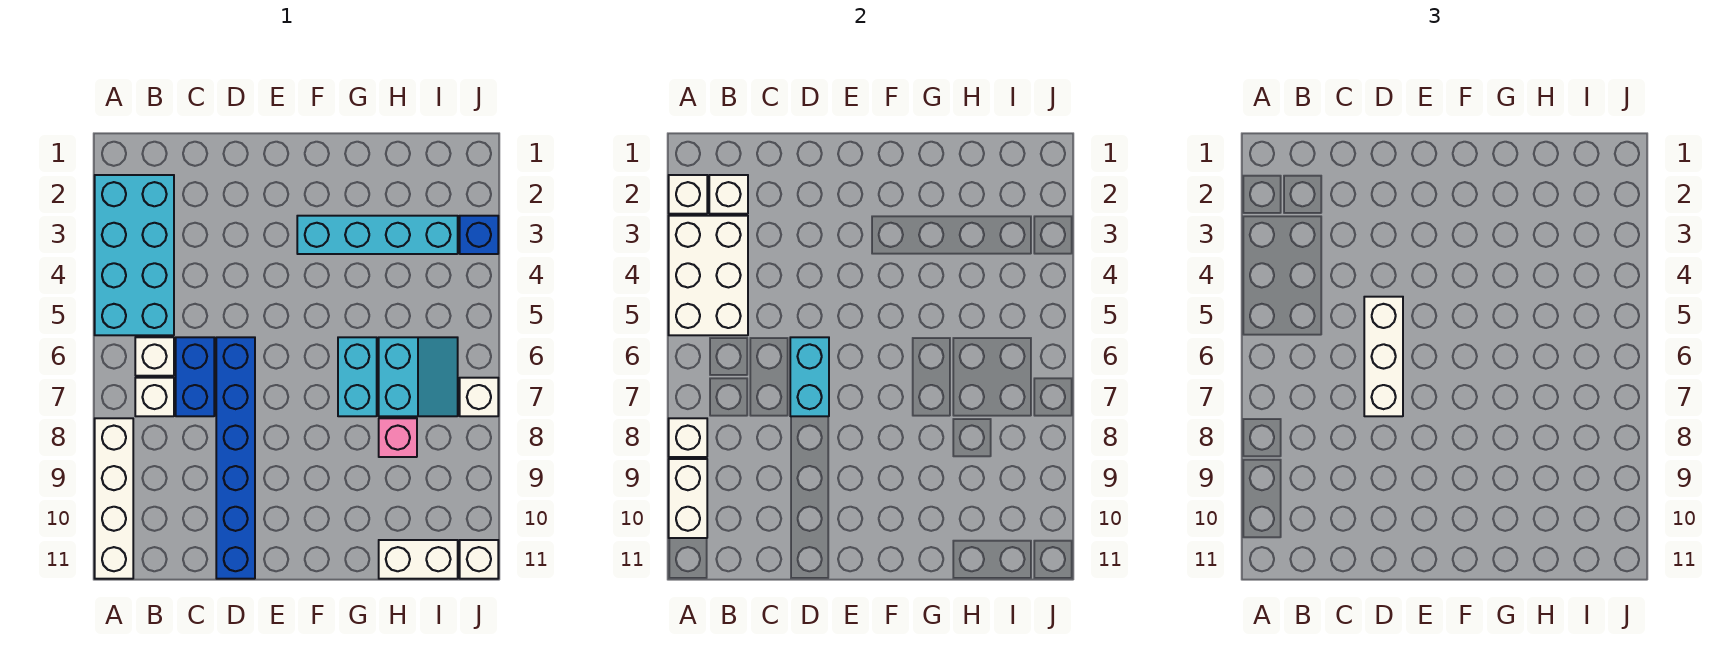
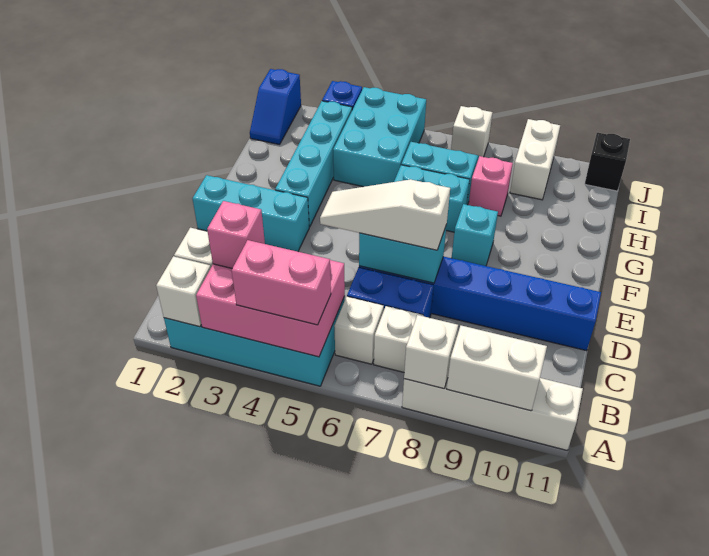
white 2x3 brick [669,216,748,335] -> pink 2x3 brick [196,260,345,357]
none -> pink 1x2 brick [232,240,331,325]
none -> pink 1x1 brick [207,201,265,268]
white 1x3 brick [1364,297,1403,416] -> white 1x3 slope [320,180,450,250]
none -> cyan 1x3 brick [192,175,309,252]
none -> cyan 1x1 brick [452,204,498,266]
none -> cyan 2x3 brick [333,87,426,187]
white 1x2 brick [379,540,458,579] -> white 1x2 brick moved to [510,119,560,200]
none -> blue 1x2 slope [250,69,301,145]
white 1x1 brick [460,540,498,579] -> black 1x1 brick [585,133,630,191]

